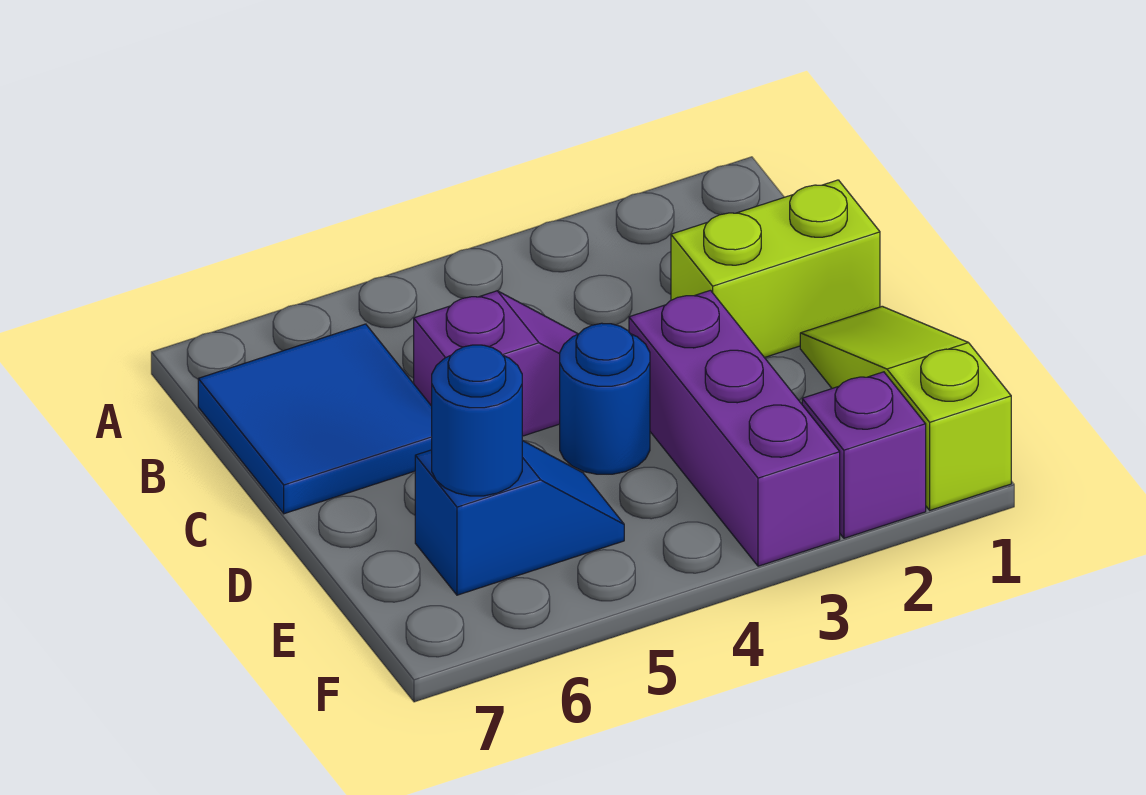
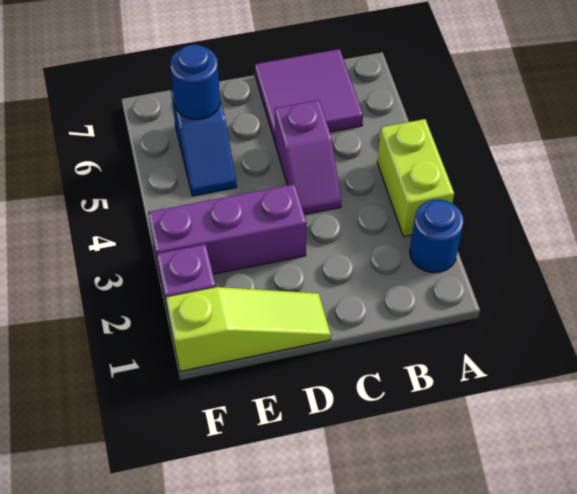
blue 2x2 tile [198,324,432,514] -> purple 2x2 tile [255,49,363,141]
lime 1x2 brick [671,180,880,358] -> lime 1x2 brick moved to [377,119,454,236]
blue 1x1 round brick [560,323,650,474] -> blue 1x1 round brick moved to [410,199,464,273]

